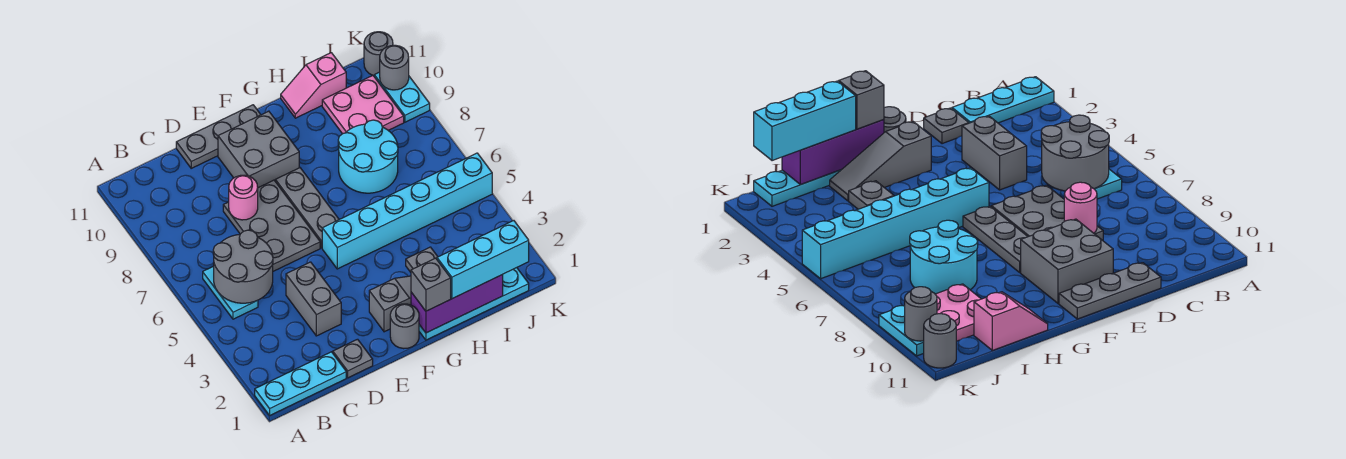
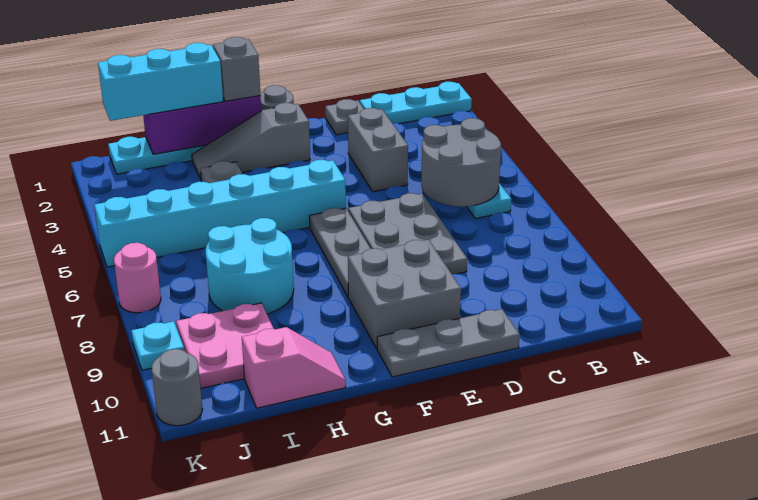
pink 1x1 round brick [229,175,258,220] -> pink 1x1 round brick moved to [114,243,161,313]
cyan 1x2 plate [374,72,430,122] -> cyan 1x1 plate [131,321,184,370]
grey 1x1 round brick [380,45,409,90] -> none

